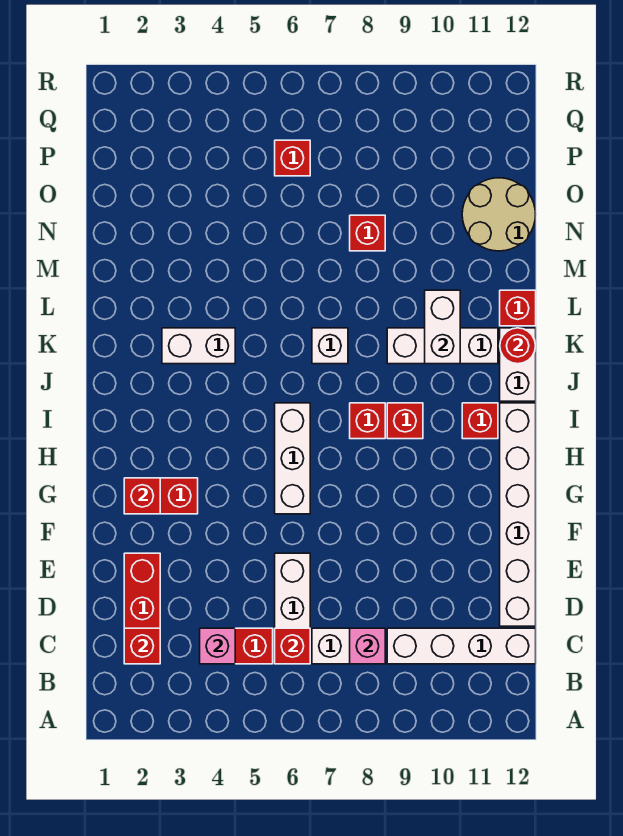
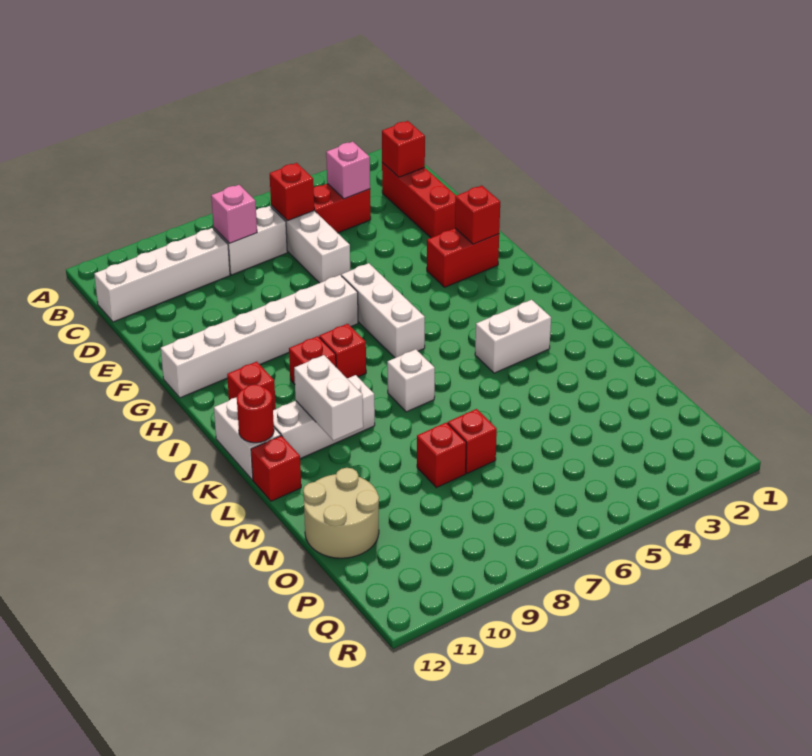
white 1x6 brick [500,403,536,626] -> white 1x6 brick turned to [161,275,358,398]
red 1x1 brick [275,140,310,176] -> red 1x1 brick moved to [448,409,497,473]

